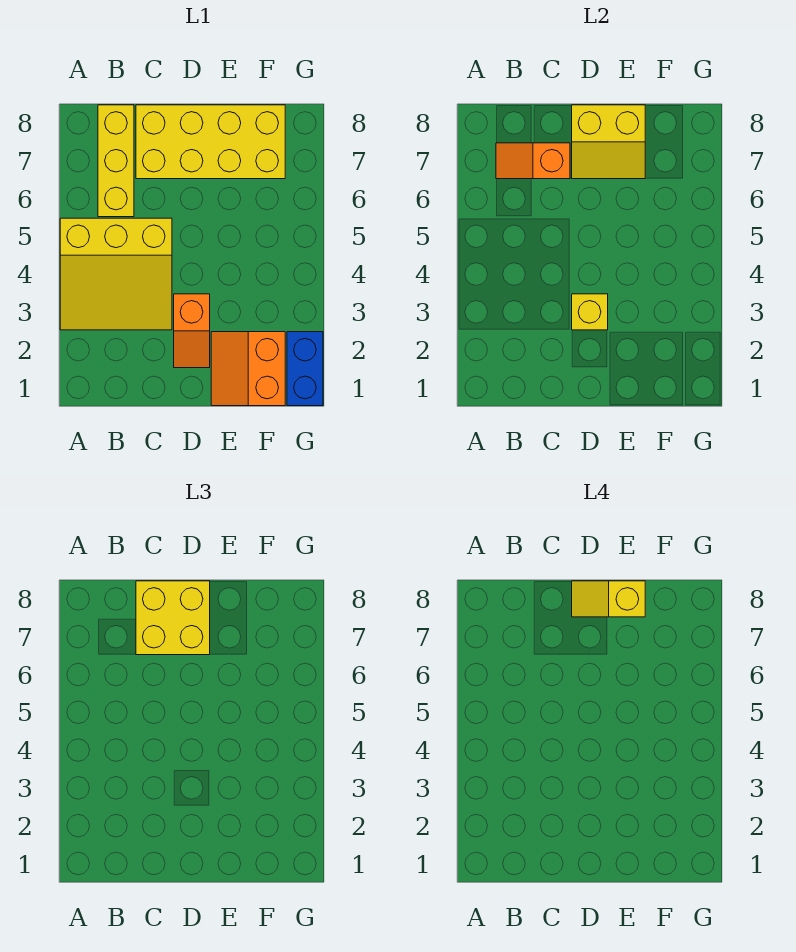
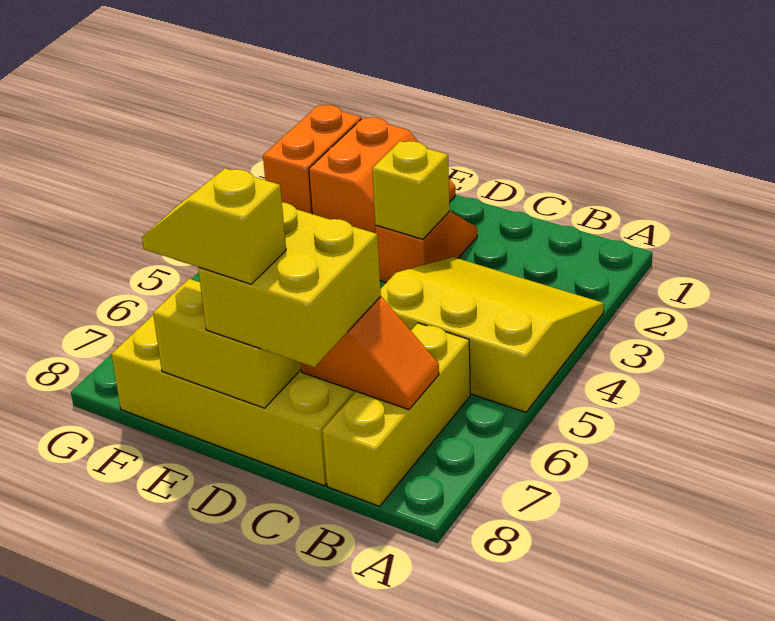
yellow 1x2 slope [572,581,645,617] -> yellow 1x2 slope turned to [142,168,286,284]
blue 1x2 brick [287,332,323,406] -> orange 1x2 brick [263,105,361,214]

